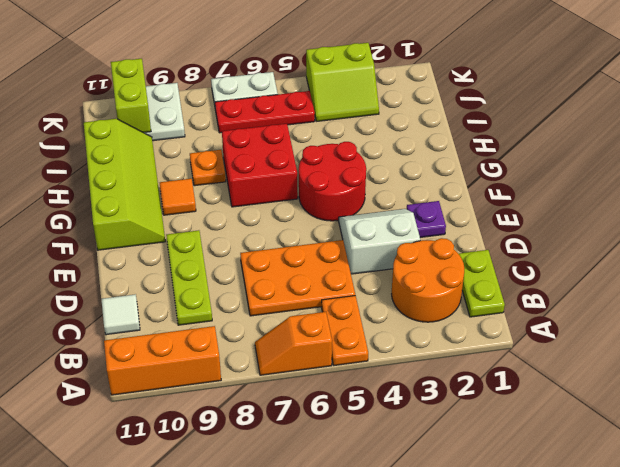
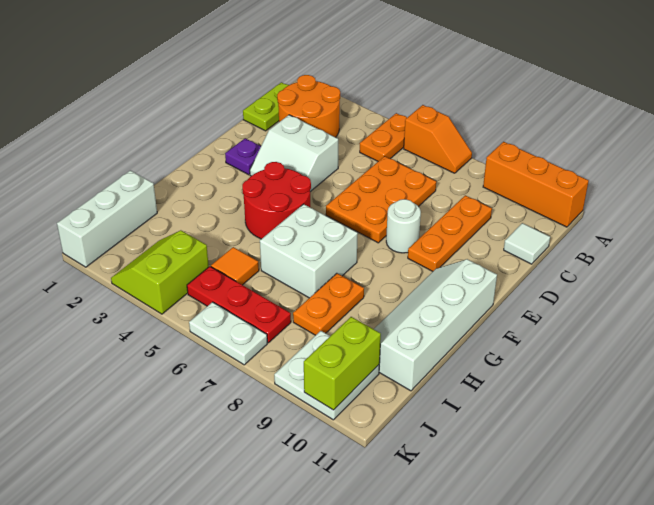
orange 2x3 plate [240,240,355,316] -> orange 2x3 plate turned to [326,156,436,243]
lime 1x3 plate [166,230,212,325] -> orange 1x3 plate [408,195,492,271]
none -> white 1x1 round brick [386,199,421,253]
lime 2x4 slope [84,119,165,250] -> white 2x4 slope [374,259,497,391]
red 2x2 brick [222,124,298,207] -> white 2x2 brick [260,204,358,298]
orange 1x1 tile [160,179,196,215] -> orange 1x1 tile moved to [211,247,259,285]
orange 1x1 plate [190,150,226,186] -> orange 1x2 plate [293,273,364,335]
none -> white 1x3 brick [57,170,157,267]
lime 2x2 slope [306,43,379,121] -> lime 2x2 slope turned to [111,230,209,314]

